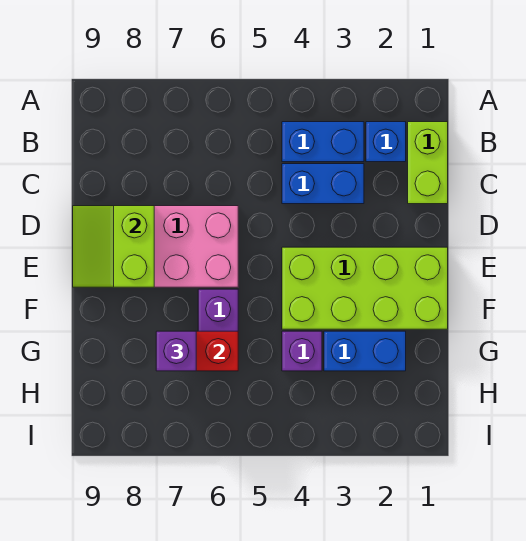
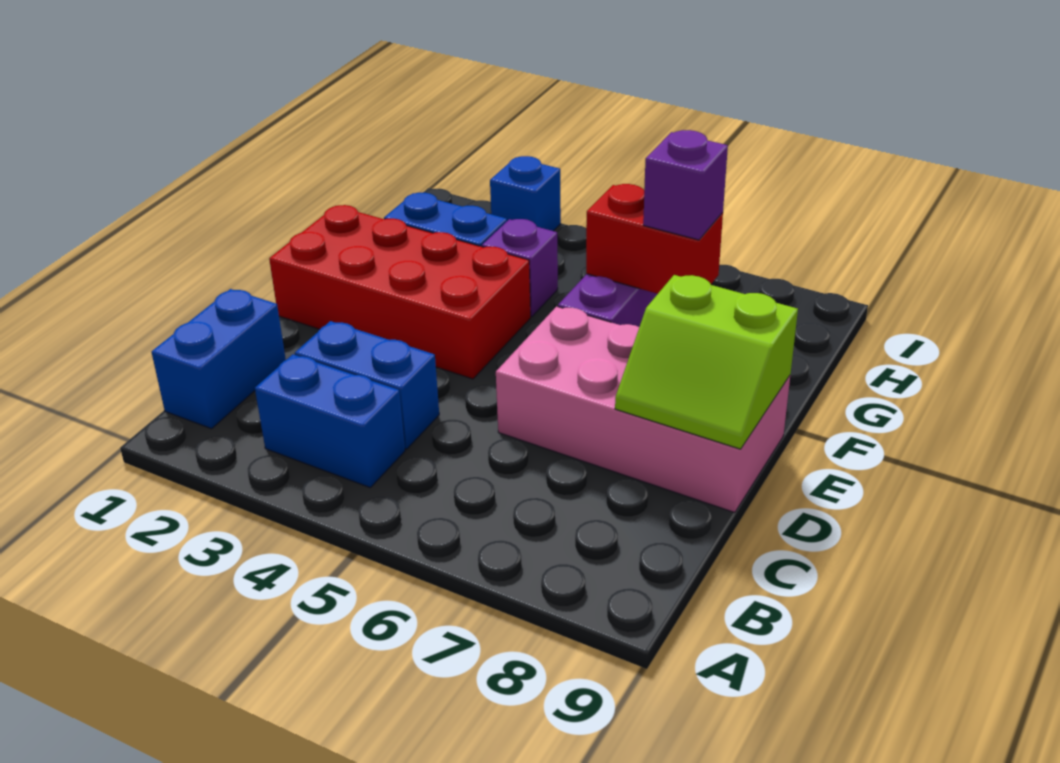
lime 1x2 brick [408,122,448,204] -> blue 1x2 brick [152,289,286,429]
blue 1x1 brick [366,122,406,162] -> blue 1x1 brick moved to [490,156,561,231]
lime 2x2 slope [73,206,154,287] -> lime 2x2 slope turned to [615,275,798,449]
lime 2x4 brick [282,247,448,329] -> red 2x4 brick [269,205,531,379]

